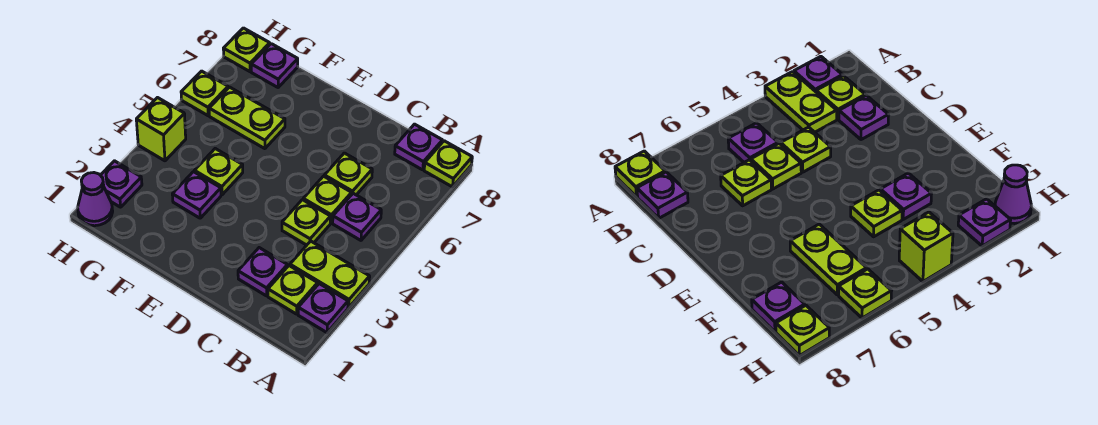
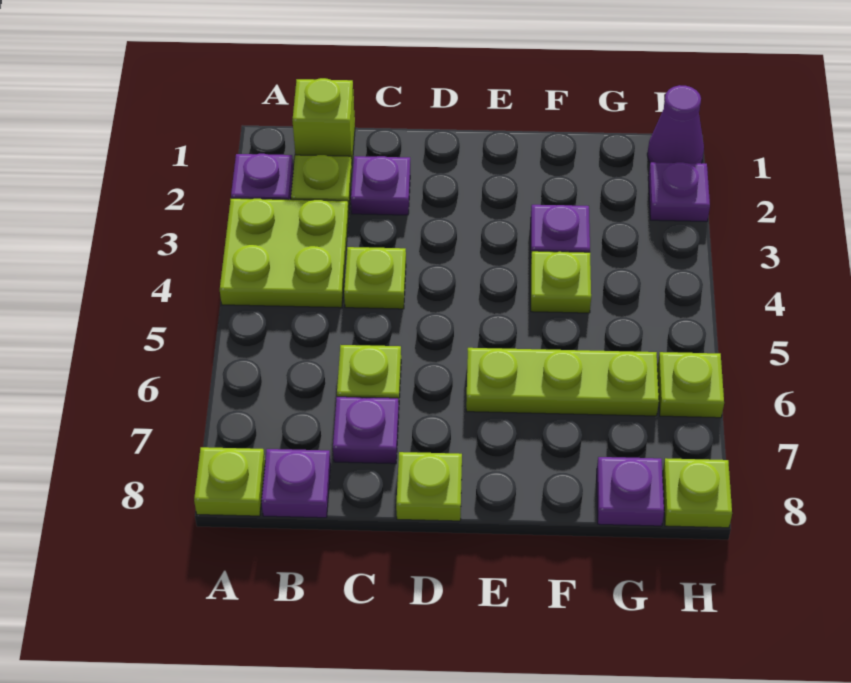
lime 1x2 plate [290,241,370,308] -> lime 2x2 plate [220,198,349,308]
purple 1x1 plate [333,193,381,240] -> purple 1x1 plate moved to [333,397,399,464]
lime 1x1 plate [303,176,352,223] -> lime 1x1 plate moved to [396,452,462,521]
lime 1x2 plate [209,87,285,149] -> lime 1x3 plate [466,348,659,416]
lime 1x1 brick [136,98,186,161] -> lime 1x1 brick moved to [292,78,355,164]

